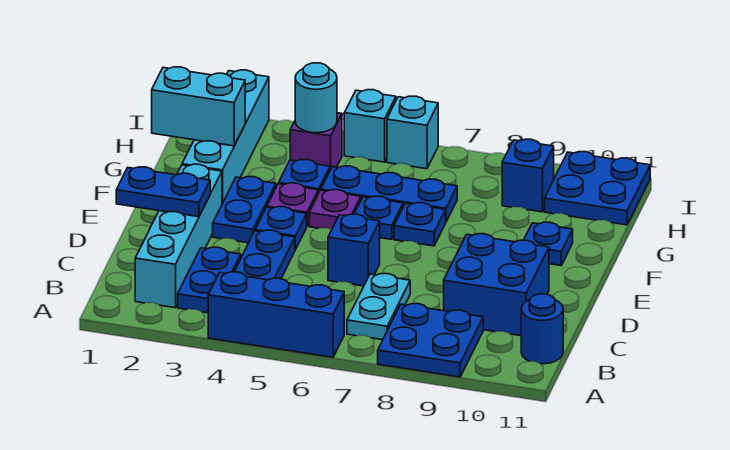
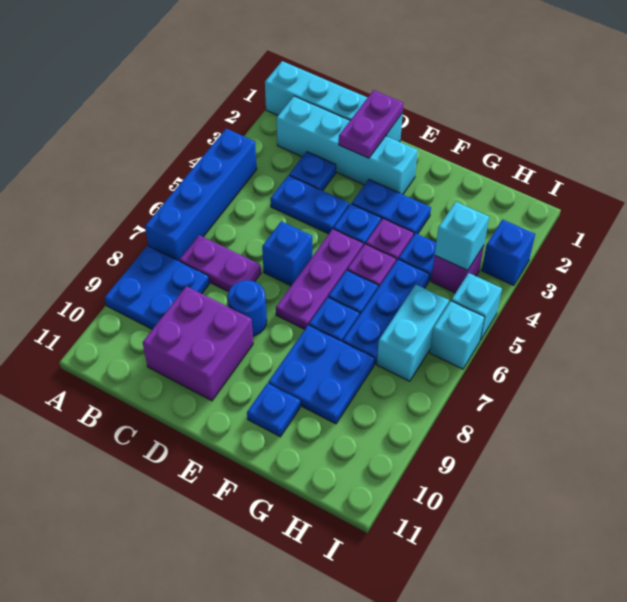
blue 1x3 brick [208,272,344,357] -> blue 1x4 brick [145,129,257,261]
blue 1x2 plate [178,247,241,313] -> blue 1x1 plate [289,152,336,191]
cyan 1x2 plate [347,274,410,340] -> purple 1x2 plate [179,235,261,292]
blue 1x1 round brick [521,294,563,364] -> blue 1x1 round brick moved to [228,280,267,336]
blue 2x2 brick [444,234,549,336] -> purple 2x2 brick [143,286,253,401]
blue 1x2 plate [116,167,210,217] -> purple 1x2 plate [339,90,404,158]
none -> purple 1x3 plate [276,229,363,329]
cyan 1x4 brick [182,70,269,204] -> cyan 1x4 brick moved to [265,61,403,142]
cyan 1x2 brick [152,67,245,146] -> cyan 1x2 brick moved to [377,285,449,381]
cyan 1x1 round brick [295,63,337,133] -> cyan 1x1 brick [435,202,489,270]
blue 1x1 brick [502,139,554,212] -> blue 1x1 brick moved to [482,220,535,286]
blue 2x2 plate [545,152,650,225] -> blue 2x2 plate moved to [268,325,375,424]

